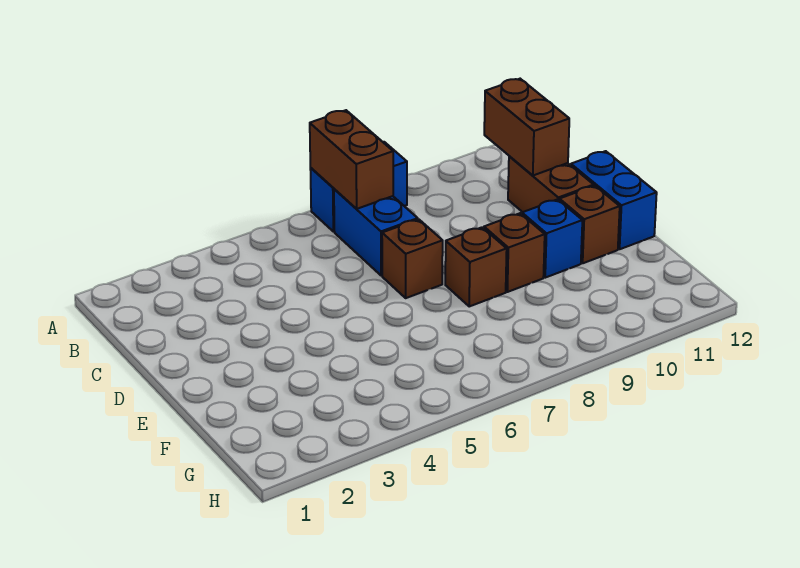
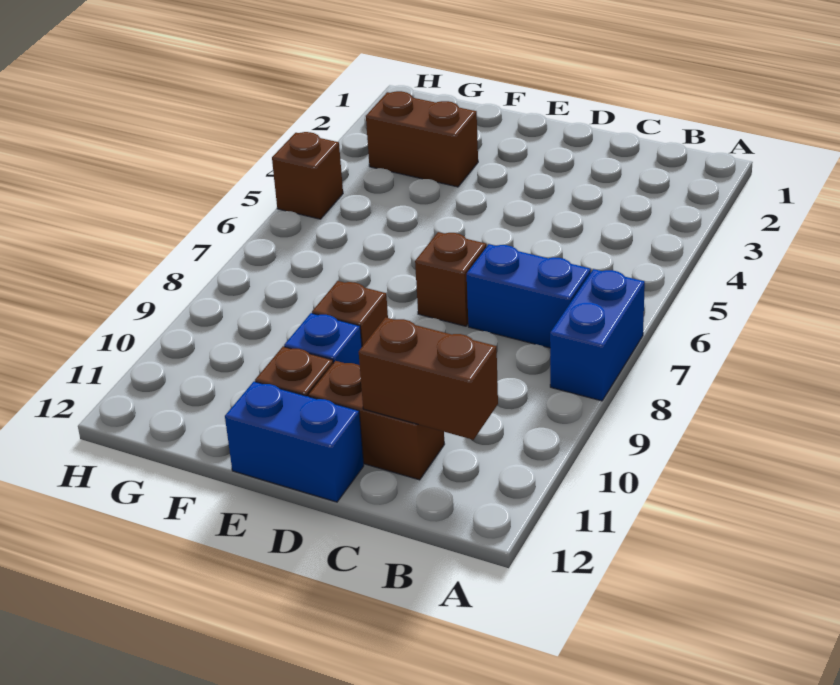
brown 1x2 brick [310,110,393,209] -> brown 1x2 brick moved to [366,91,478,187]
brown 1x1 brick [445,227,507,306] -> brown 1x1 brick moved to [272,132,343,219]

